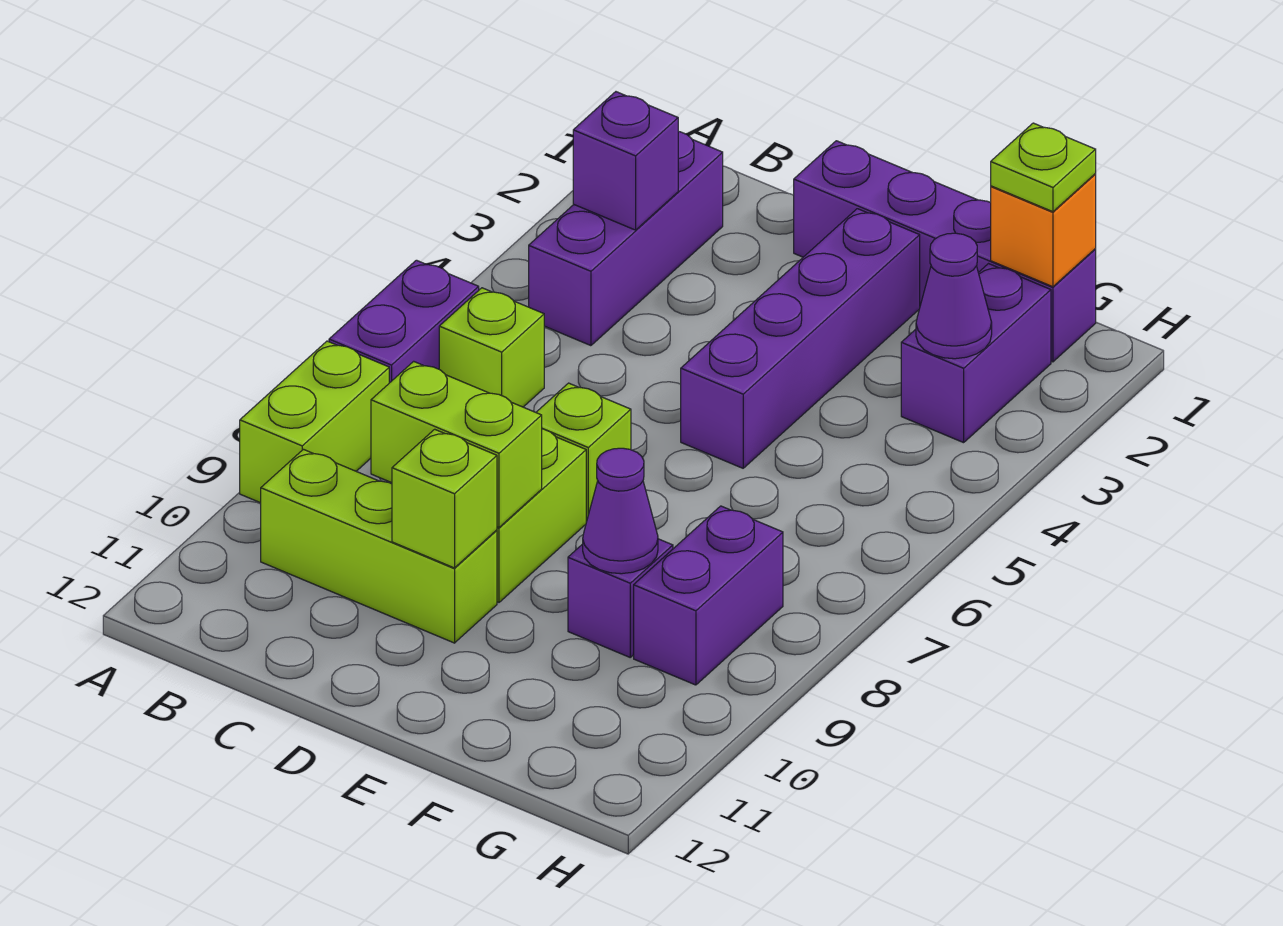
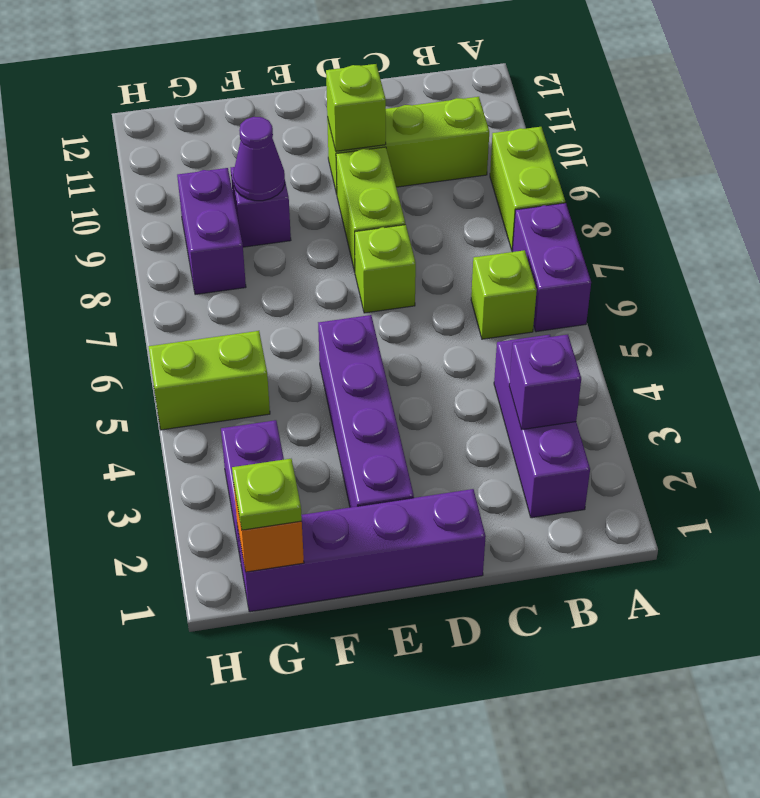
lime 1x2 brick [371,361,542,527] -> lime 1x2 brick moved to [149,331,270,430]
purple 1x1 cone [916,233,992,359] -> none

